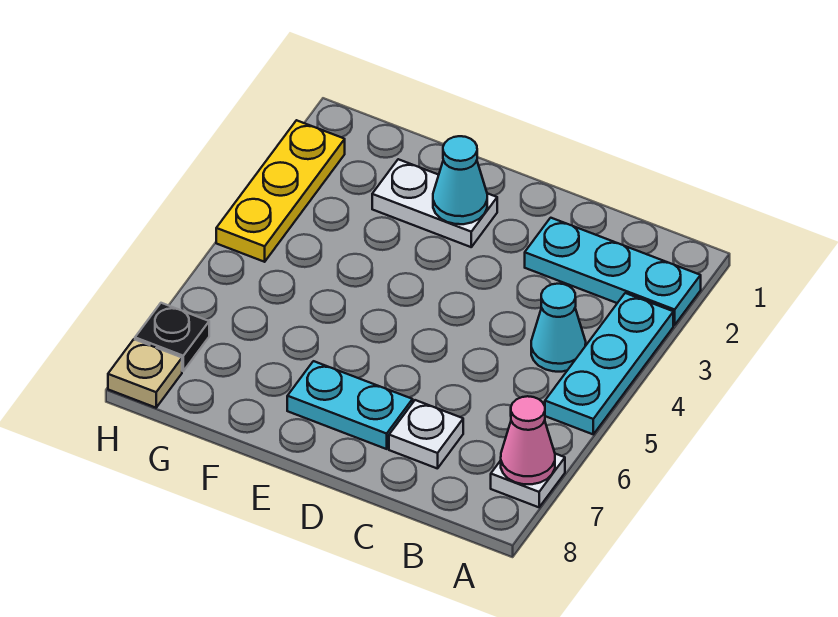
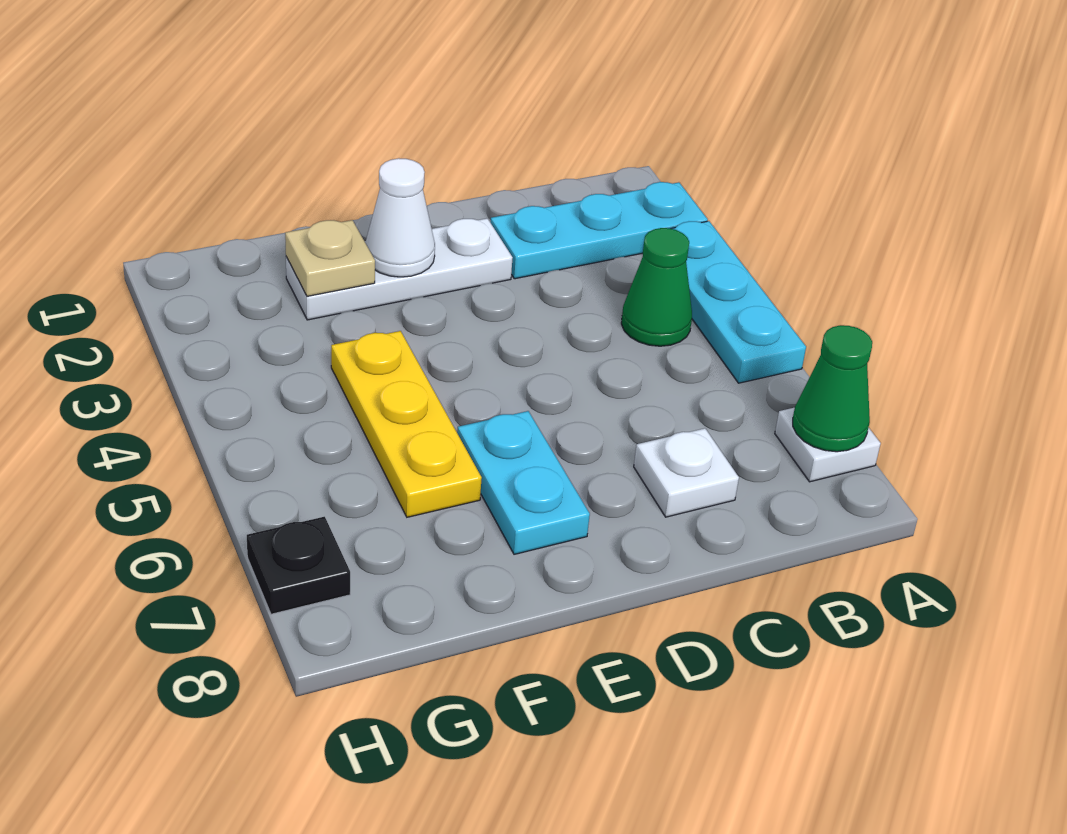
pink 1x1 cone [501,396,555,484] -> green 1x1 cone [793,325,872,452]
cyan 1x1 cone [531,284,586,372] -> green 1x1 cone [621,228,692,346]
cyan 1x2 plate [287,361,413,449] -> cyan 1x2 plate turned to [457,411,590,554]
white 1x2 plate [372,159,497,247] -> white 1x3 plate [286,218,513,320]
cyan 1x1 cone [433,136,487,224] -> white 1x1 cone [365,158,435,277]
yellow 1x3 plate [216,120,345,262] -> yellow 1x3 plate moved to [331,331,482,517]
tan 1x1 plate [108,339,182,408] -> tan 1x1 plate moved to [285,220,375,296]

